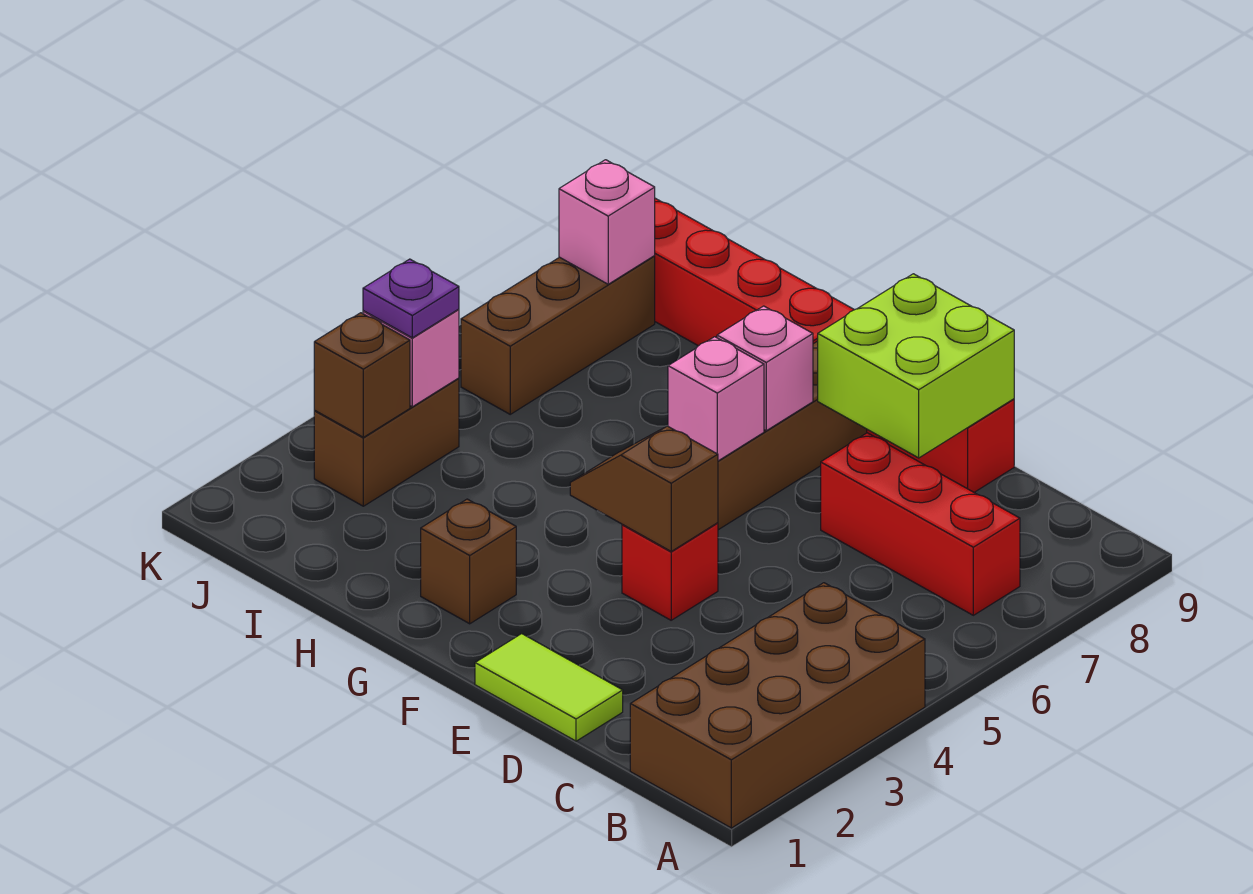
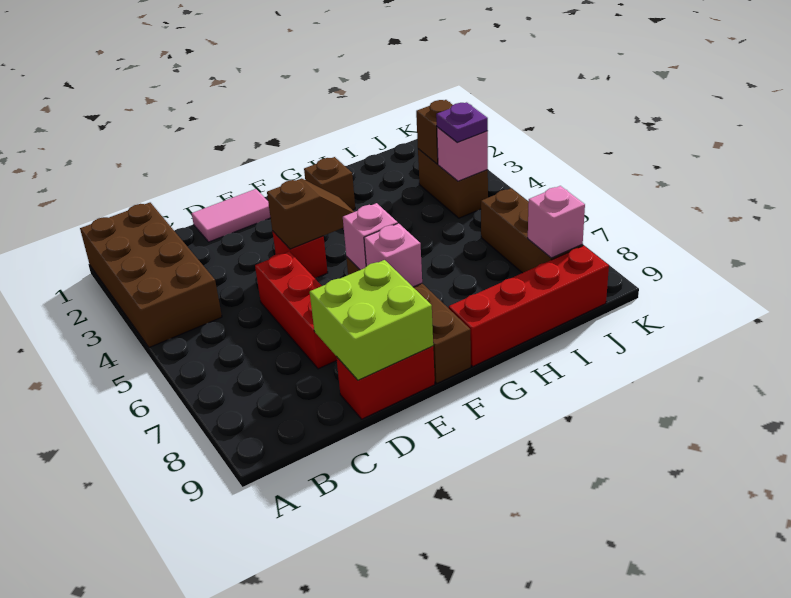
red 1x3 brick [821,433,1020,615] -> red 1x3 brick turned to [255,251,337,369]
lime 1x2 tile [475,634,623,741] -> pink 1x2 tile [192,189,270,242]

